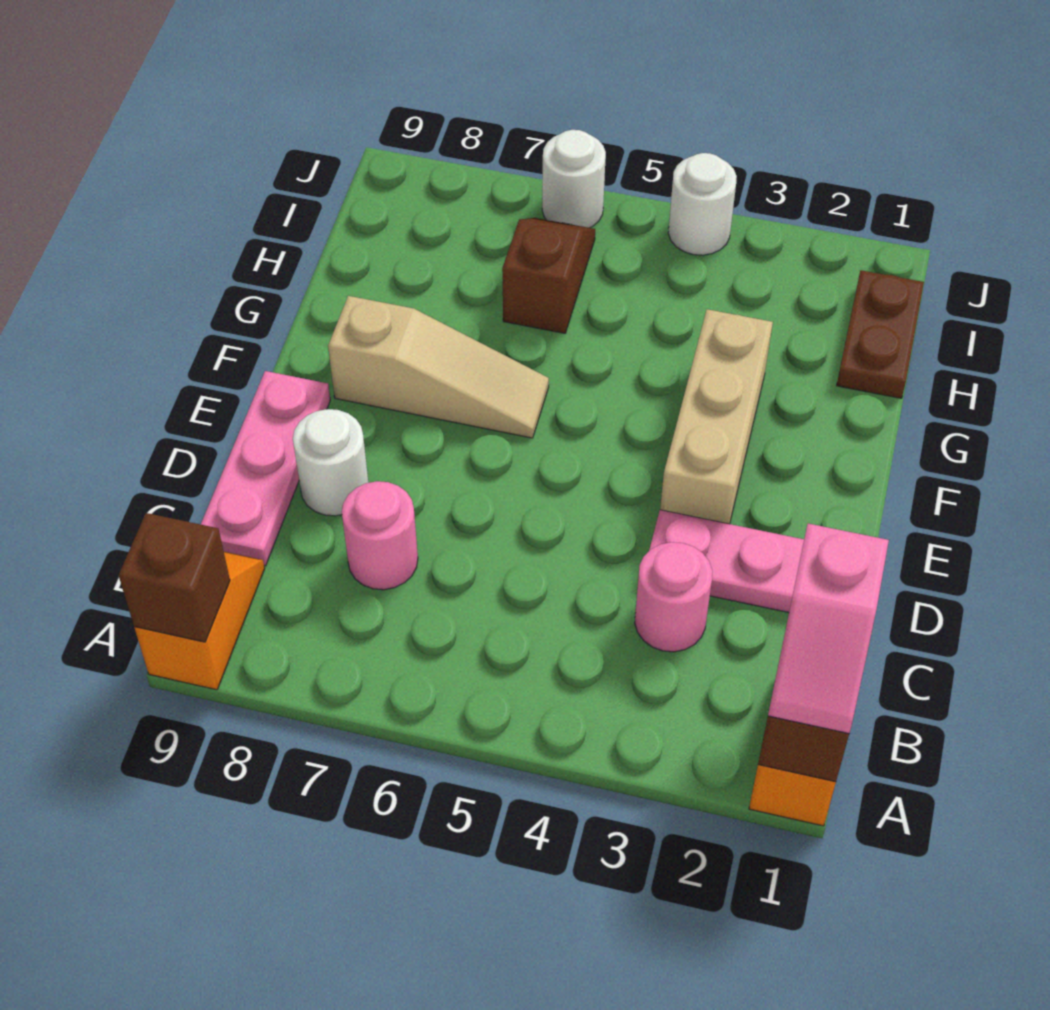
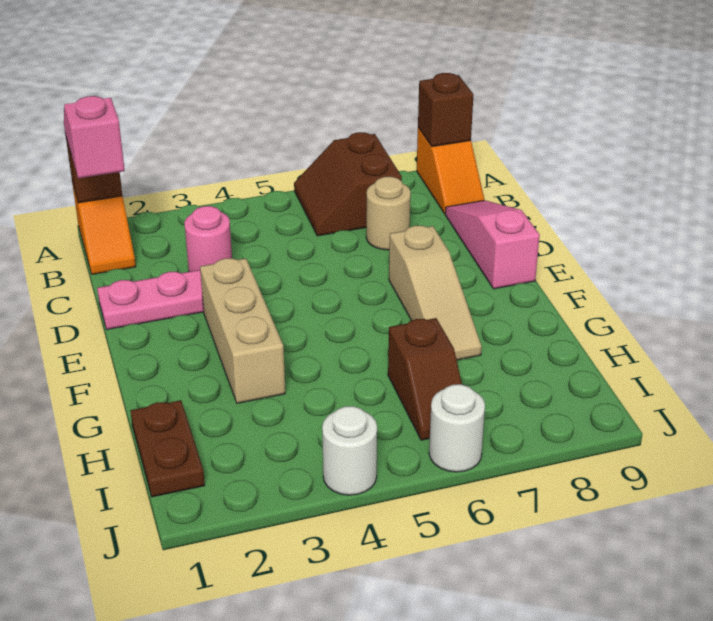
none -> brown 2x2 slope [294,132,402,236]
pink 1x1 round brick [342,481,418,590] -> tan 1x1 round brick [366,177,411,250]
pink 1x3 plate [201,371,330,566] -> pink 1x3 slope [445,200,540,289]
white 1x1 round brick [293,409,368,516] -> none
tan 1x3 slope [328,296,549,438] -> tan 1x3 slope turned to [389,226,482,360]

